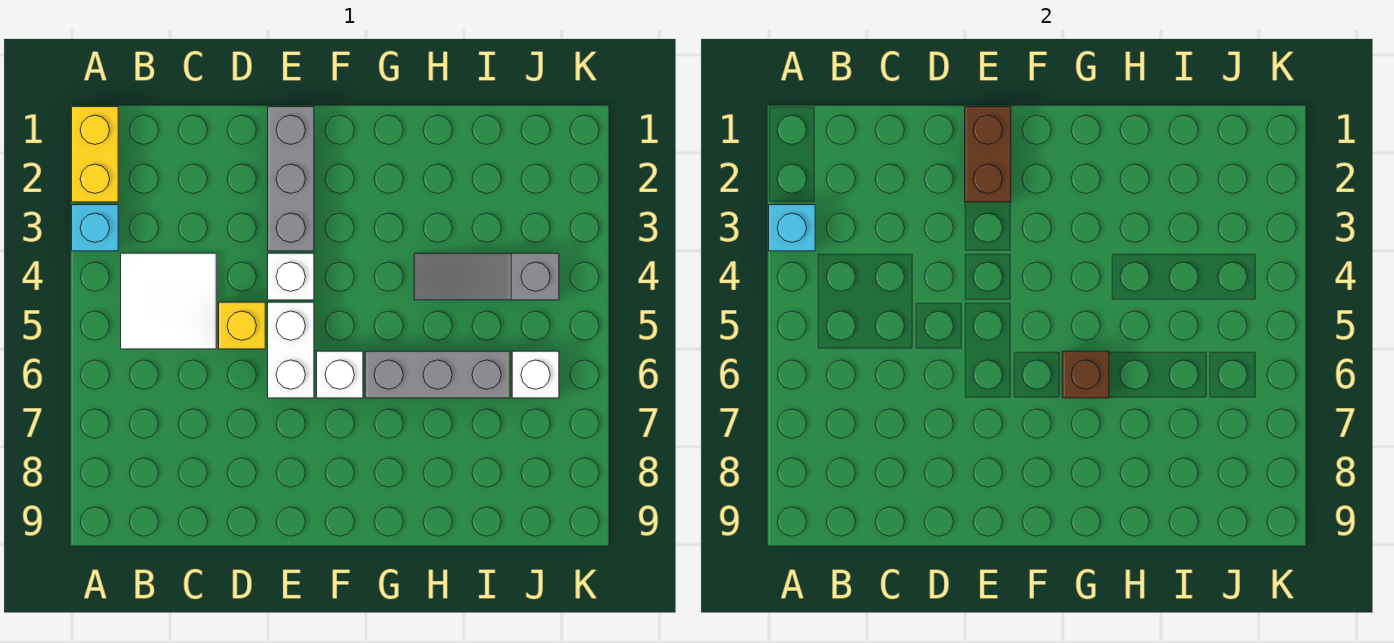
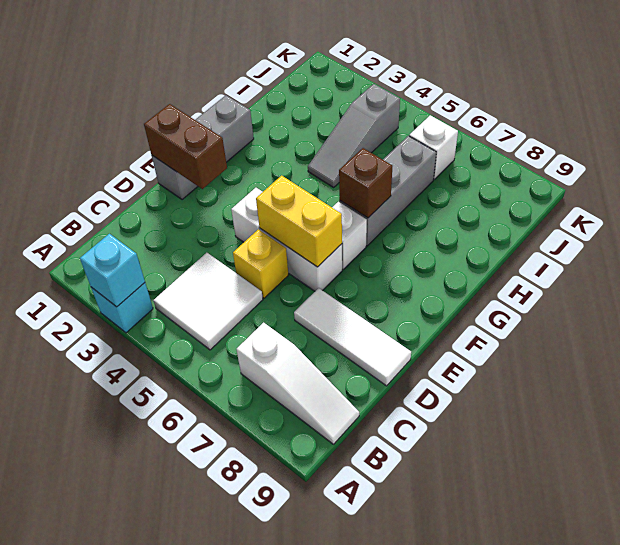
yellow 1x2 brick [72,107,118,202] -> yellow 1x2 brick moved to [256,176,342,267]
none -> white 1x3 slope [236,323,359,444]
none -> white 1x3 tile [294,288,411,386]
grey 1x3 brick [268,107,314,251] -> grey 1x3 brick turned to [152,95,254,200]

